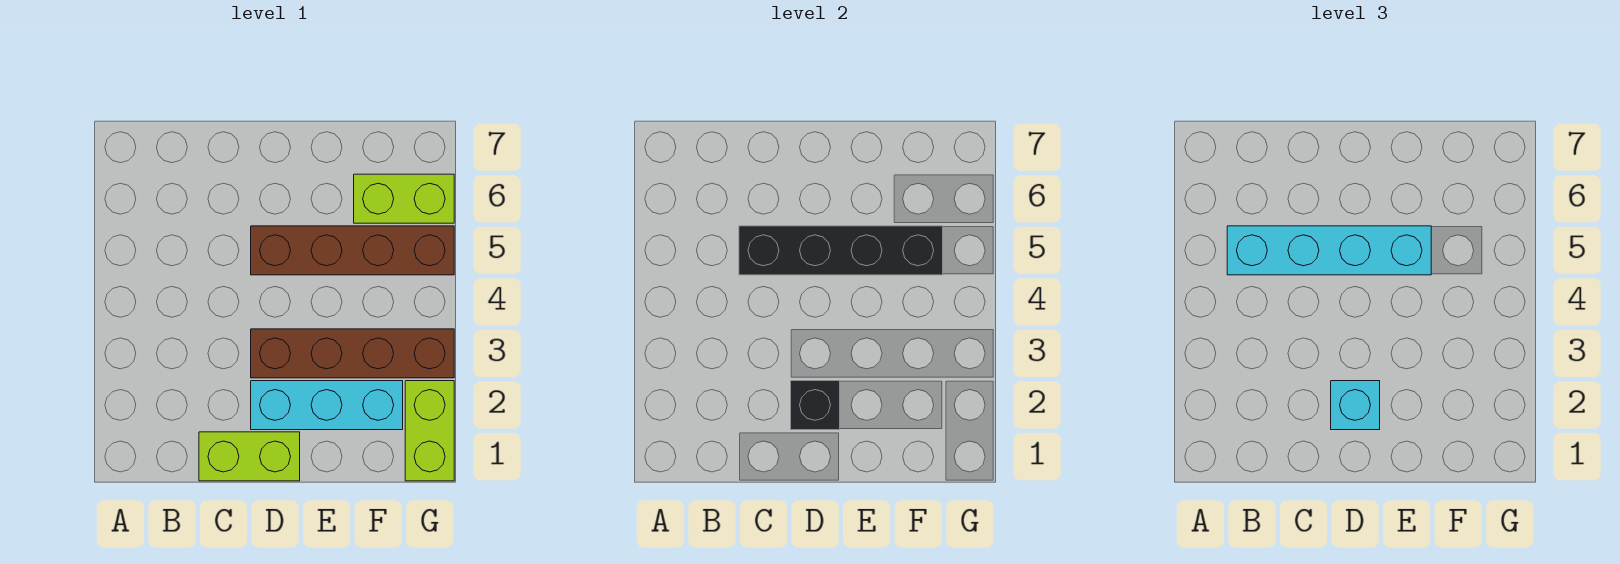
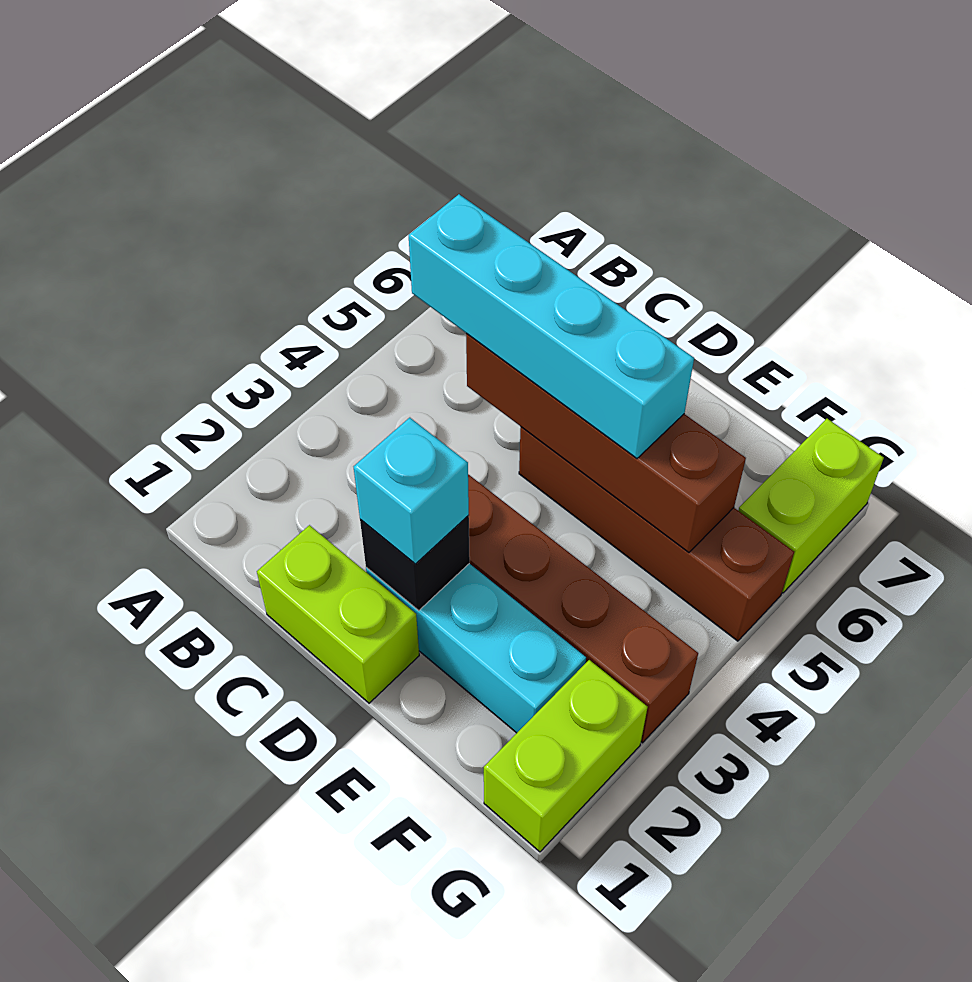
black 1x4 brick [739,226,943,275] -> brown 1x4 brick [466,333,746,553]
lime 1x2 brick [354,174,454,223] -> lime 1x2 brick turned to [738,419,884,593]

